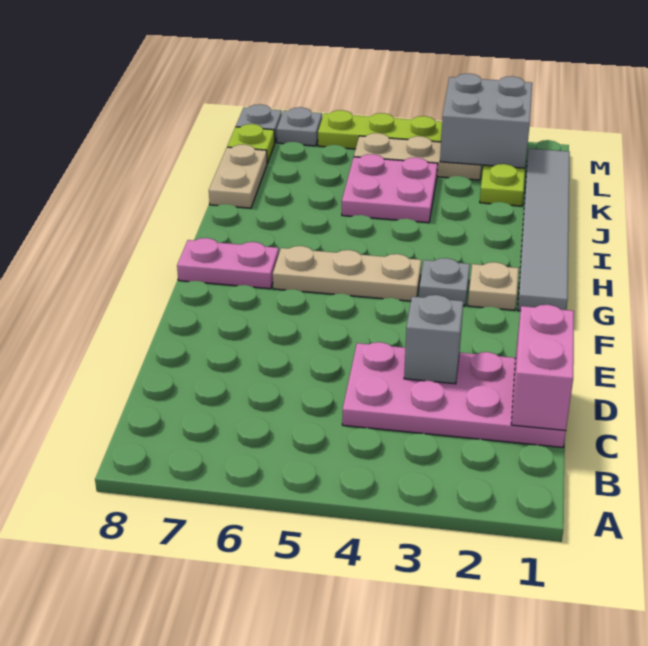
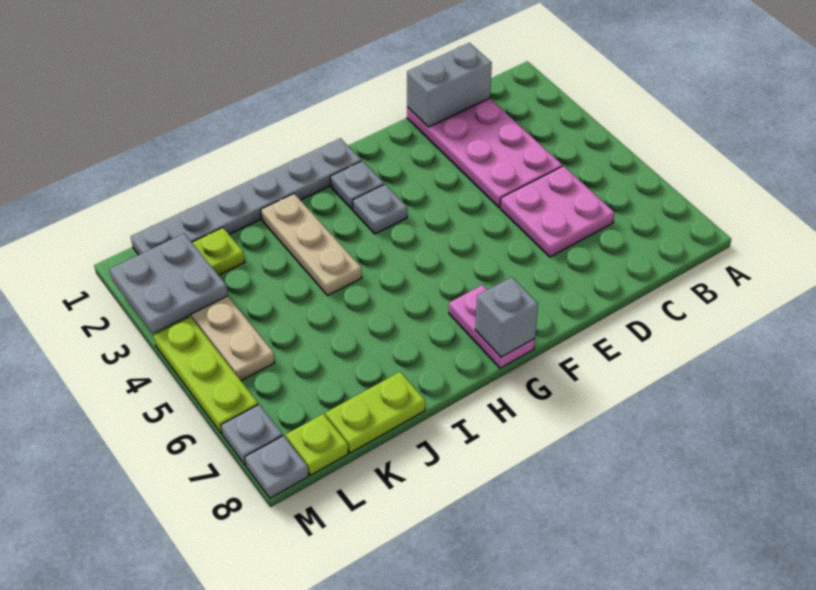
pink 1x2 brick [511,305,574,431] -> grey 1x2 brick [407,43,492,127]
grey 1x1 brick [404,295,463,384] -> grey 1x1 brick moved to [475,277,538,357]
grey 1x6 tile [518,149,570,311] -> grey 1x6 plate [131,138,361,255]
tan 1x1 plate [468,262,519,310] -> grey 1x1 plate [330,161,384,210]
tan 1x3 plate [273,246,421,301] -> tan 1x3 plate moved to [261,194,362,295]
pink 2x2 plate [342,154,438,223] -> pink 2x2 plate moved to [500,166,614,257]
tan 1x2 plate [209,144,267,208] -> lime 1x2 plate [325,372,425,453]
grey 2x2 brick [440,73,532,168] -> grey 2x2 plate [110,234,228,333]

